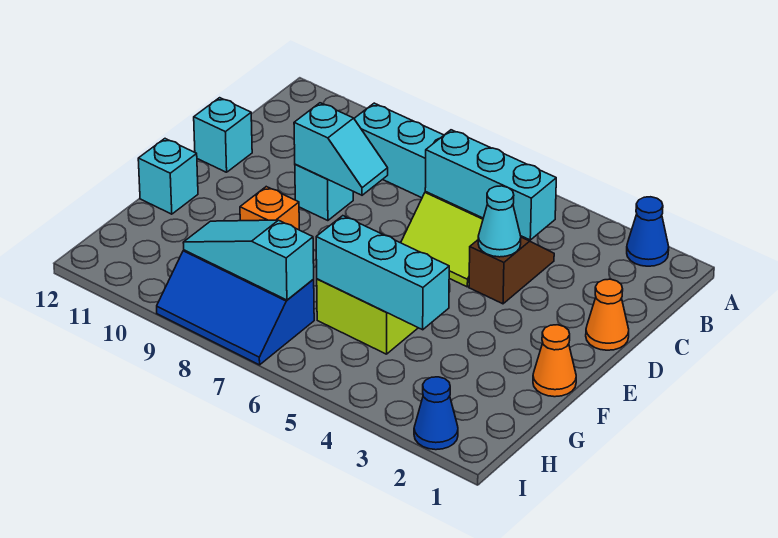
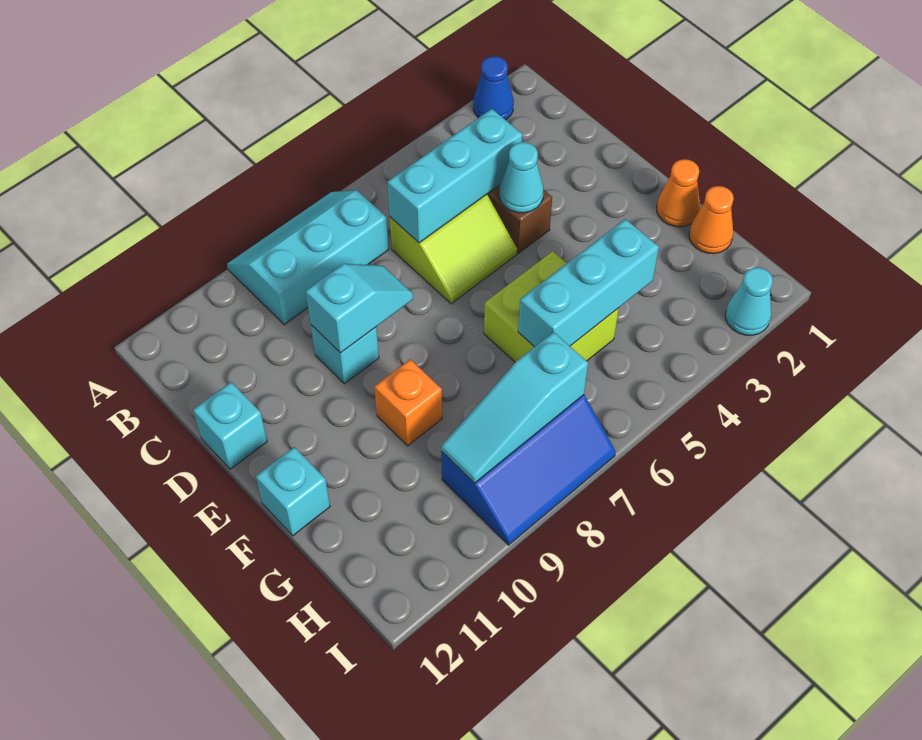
orange 1x1 cone [586,279,629,350] -> orange 1x1 cone moved to [689,186,734,254]
blue 1x1 cone [414,377,458,450] -> cyan 1x1 cone [725,267,773,335]

